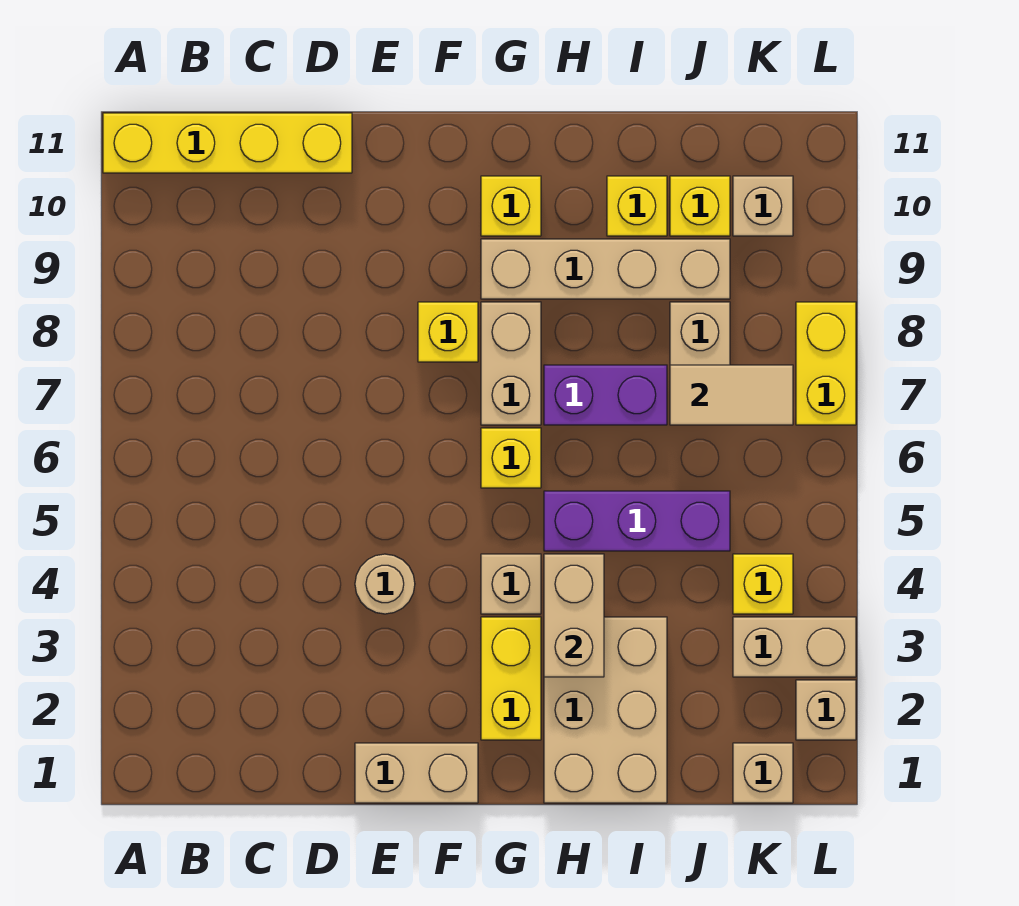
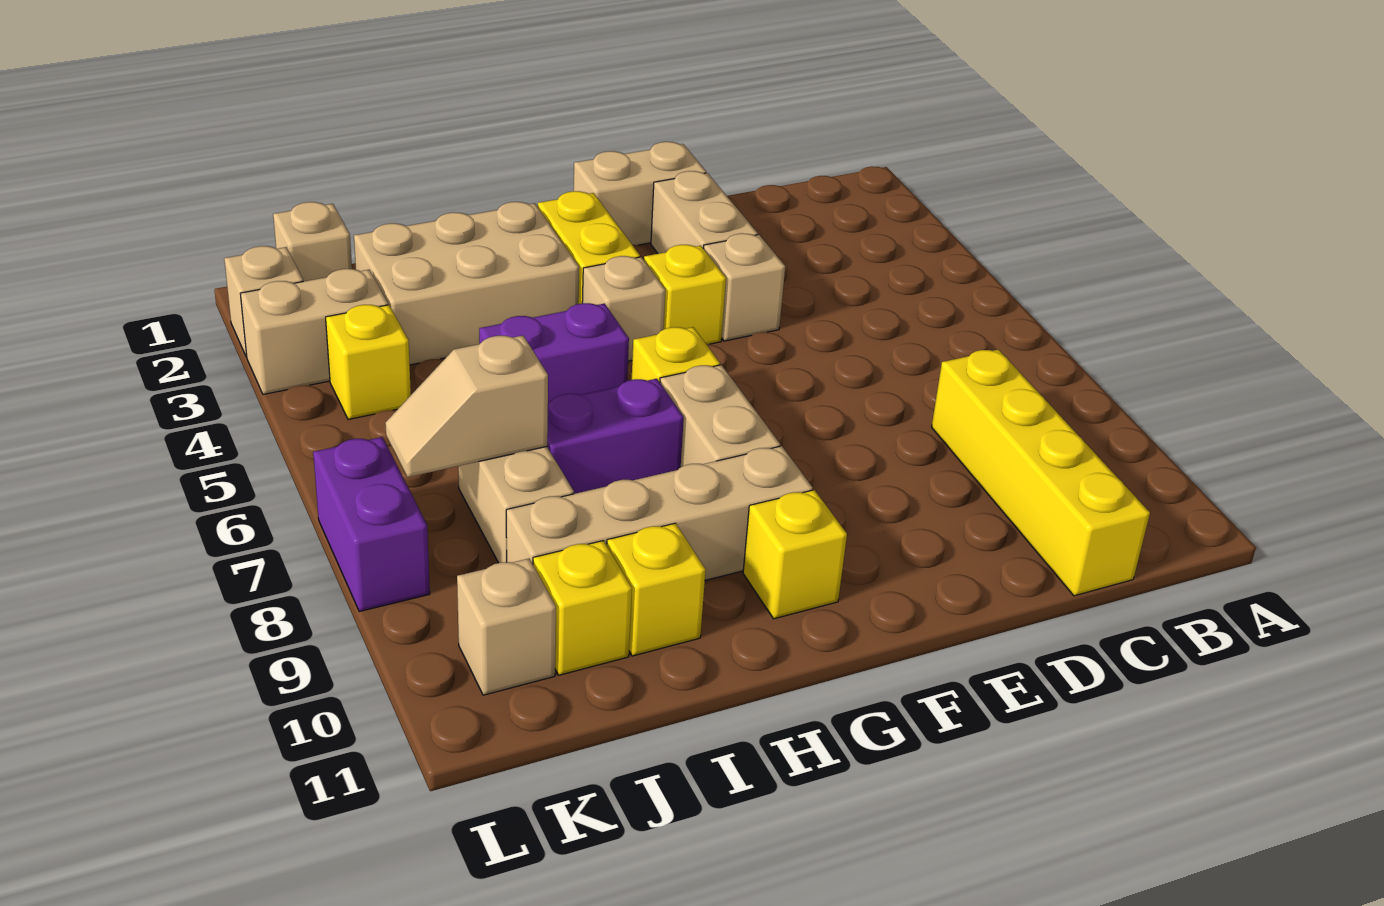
yellow 1x4 brick [103,113,352,173] -> yellow 1x4 brick turned to [932,350,1150,596]
tan 1x1 round brick [355,554,415,614] -> tan 1x1 brick [703,233,785,341]
yellow 1x1 brick [418,302,478,362] -> yellow 1x1 brick moved to [644,245,726,344]
tan 2x3 brick [544,617,667,803] -> tan 2x3 brick turned to [354,202,579,365]
tan 1x2 brick [544,554,604,677] -> tan 1x2 brick moved to [651,171,758,254]
purple 1x3 brick [544,491,730,551] -> purple 1x2 brick [479,303,629,402]
tan 1x2 tile [670,365,793,425] -> tan 1x2 slope [385,336,548,477]
yellow 1x2 brick [796,302,856,425] -> purple 1x2 brick [313,437,430,612]

